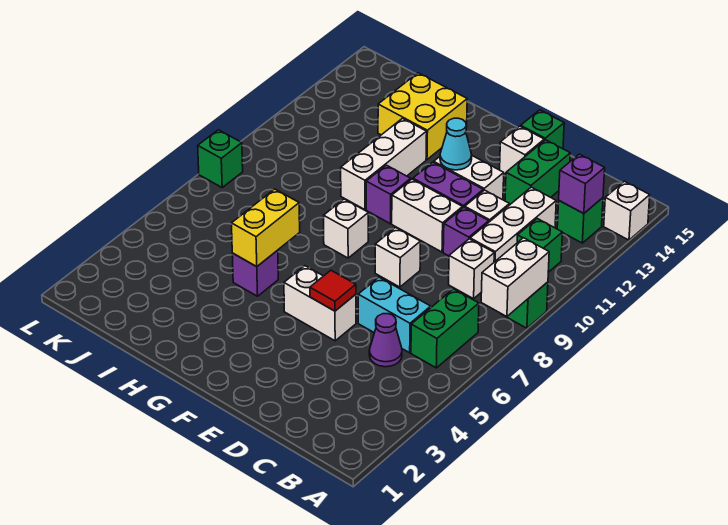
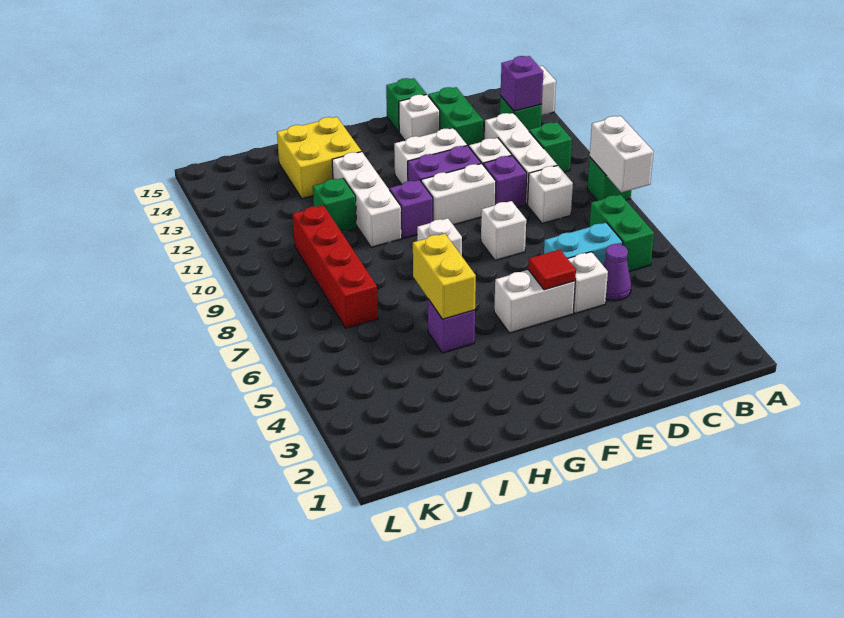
none -> white 1x1 brick [567,252,608,314]
cyan 1x1 cone [440,118,472,170] -> none
none -> red 1x4 brick [293,205,378,328]
green 1x1 brick [198,130,243,187] -> green 1x1 brick moved to [313,178,357,232]

